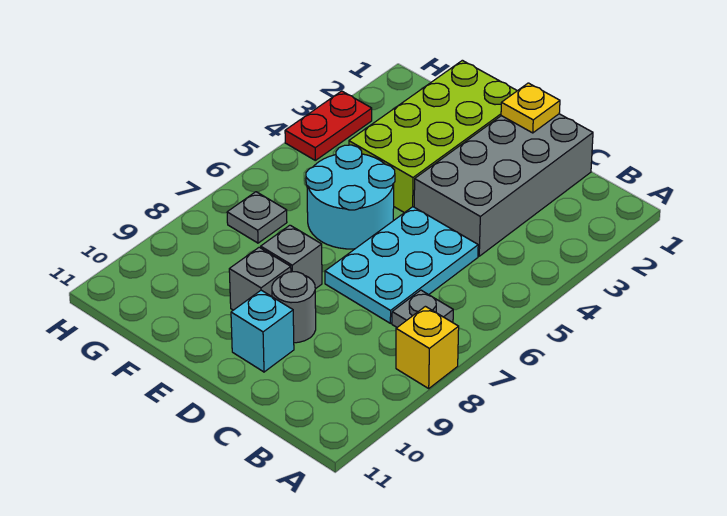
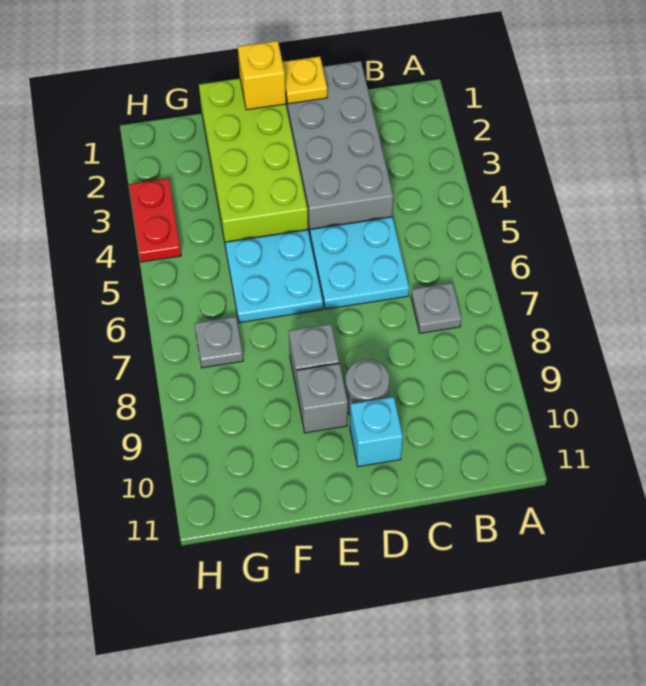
yellow 1x1 brick [396,306,459,388] -> yellow 1x1 brick moved to [238,41,286,110]
cyan 2x3 plate [325,207,478,323] -> cyan 2x2 plate [310,217,409,309]
cyan 2x2 round brick [306,145,395,249] -> cyan 2x2 plate [225,230,323,323]

